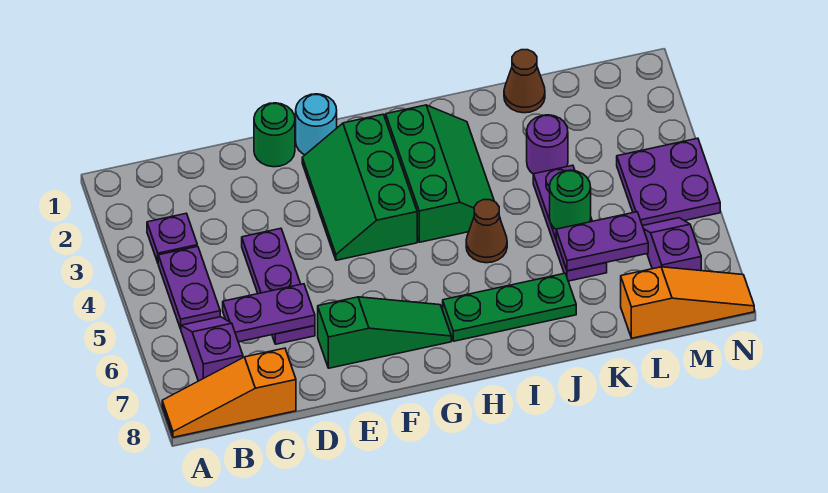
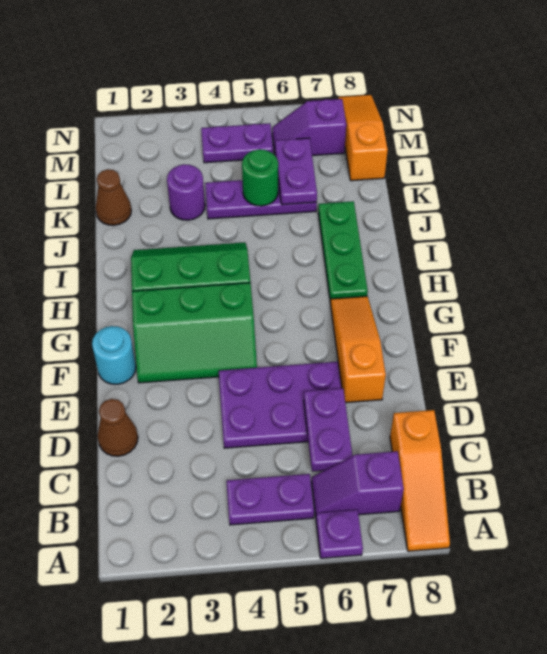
purple 1x1 plate [147,213,197,262] -> purple 1x1 plate moved to [316,510,363,558]
purple 1x3 plate [242,228,315,344] -> purple 2x3 plate [219,362,341,448]
green 1x1 round brick [254,103,295,167] -> none
green 1x3 slope [318,297,451,368] -> orange 1x3 slope [330,296,386,403]
brown 1x1 cone [466,200,507,263] -> brown 1x1 cone moved to [97,399,138,456]
purple 2x2 plate [617,138,720,226] -> purple 1x2 plate [201,123,273,163]

